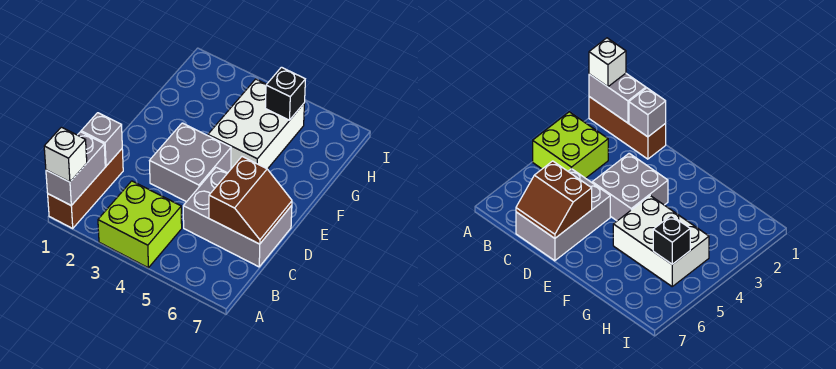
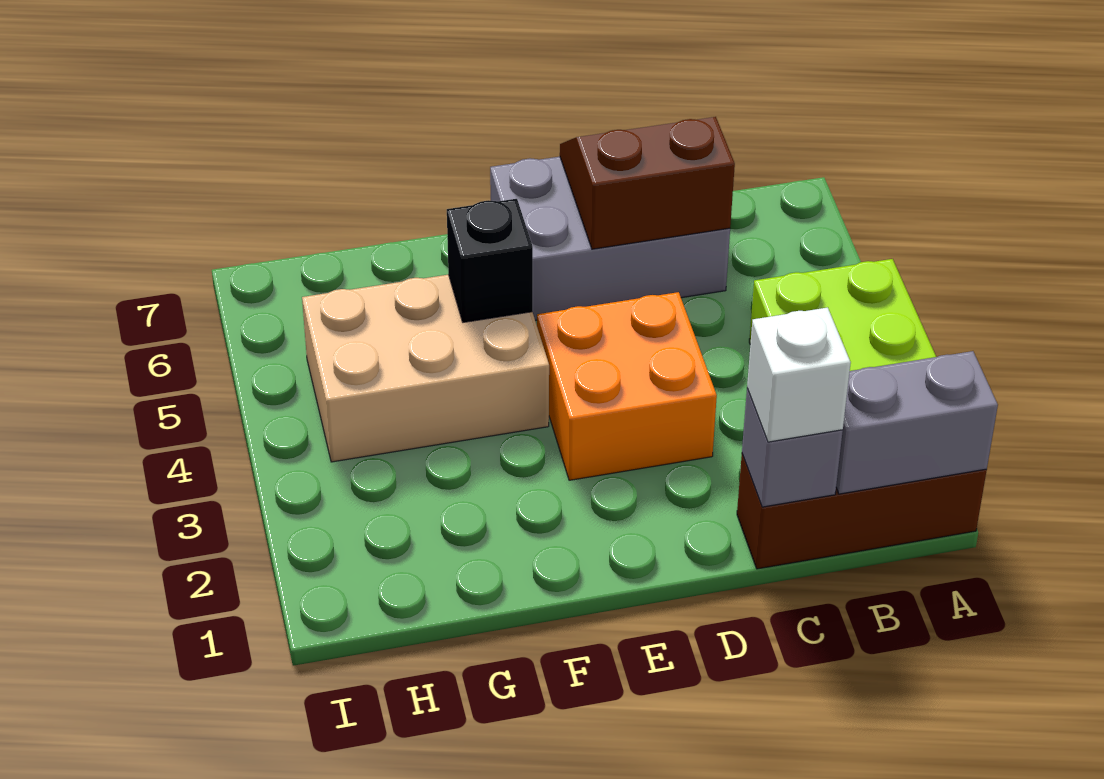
white 1x1 brick [44,127,87,182] -> white 1x1 brick moved to [747,307,851,442]
grey 2x3 brick [183,167,292,267] -> grey 2x3 brick turned to [490,157,730,321]
grey 2x2 brick [150,123,231,202] -> orange 2x2 brick [537,292,717,480]
white 2x3 brick [208,79,305,169] -> tan 2x3 brick [302,274,549,462]
black 1x1 brick [265,67,305,120] -> black 1x1 brick moved to [447,199,533,322]

